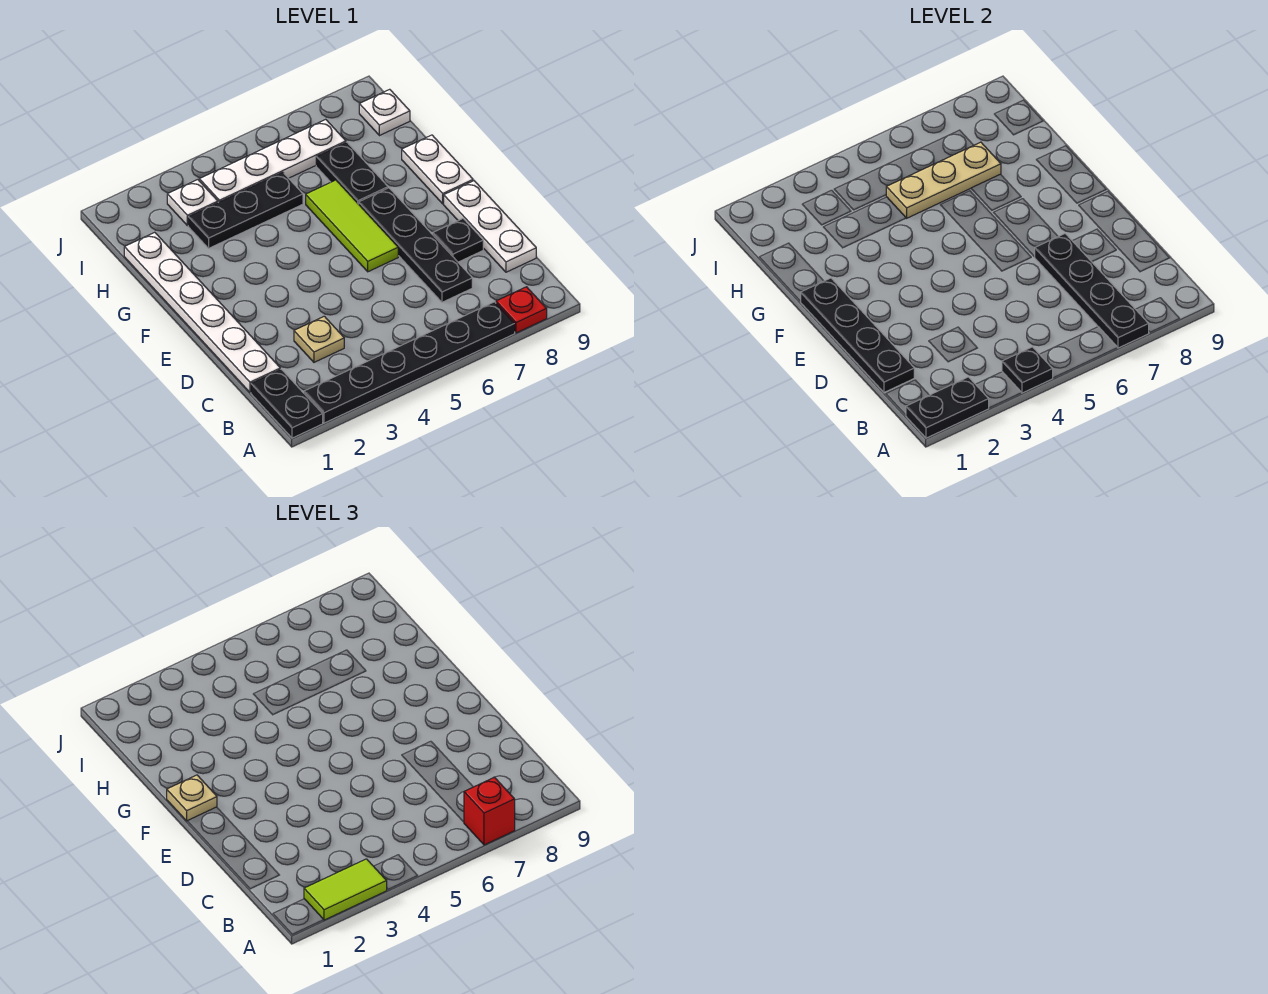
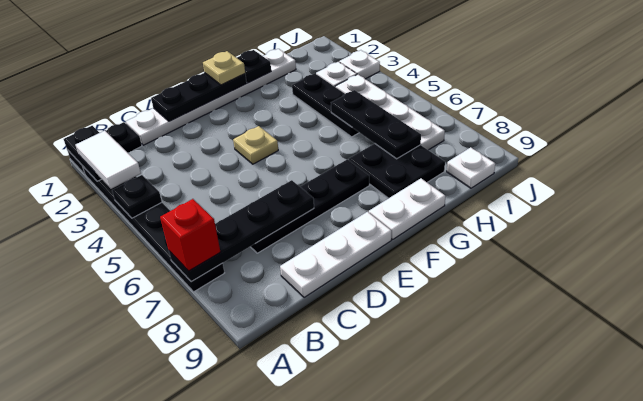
lime 1x2 tile [304,859,387,920] -> white 1x2 tile [76,131,141,189]
red 1x1 plate [496,287,547,333] -> none
black 1x4 plate [800,278,914,392] -> black 1x3 plate [151,73,247,121]
tan 1x1 plate [294,316,344,362] -> tan 1x1 plate moved to [233,126,278,164]
black 1x1 plate [433,219,483,262] -> black 1x1 plate moved to [237,50,271,83]
lime 1x3 tile [306,180,398,272] -> none
black 1x2 plate [316,142,388,204] -> black 2x2 plate [349,143,445,198]
tan 1x3 plate [886,142,1001,218] -> black 1x3 plate [331,90,421,159]
none -> white 1x1 plate [339,50,380,79]

